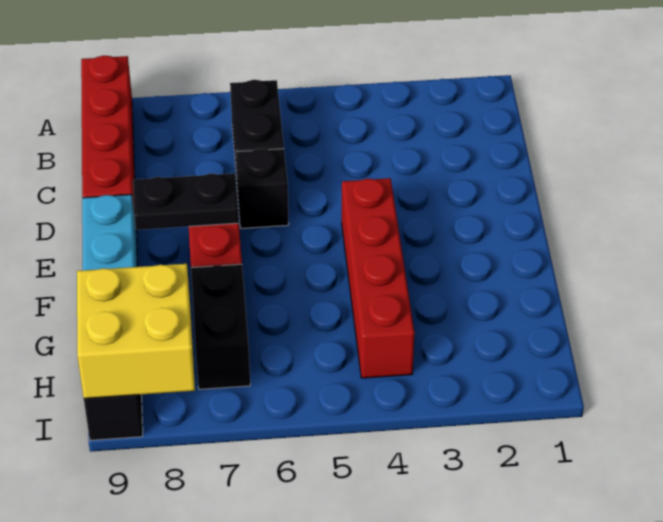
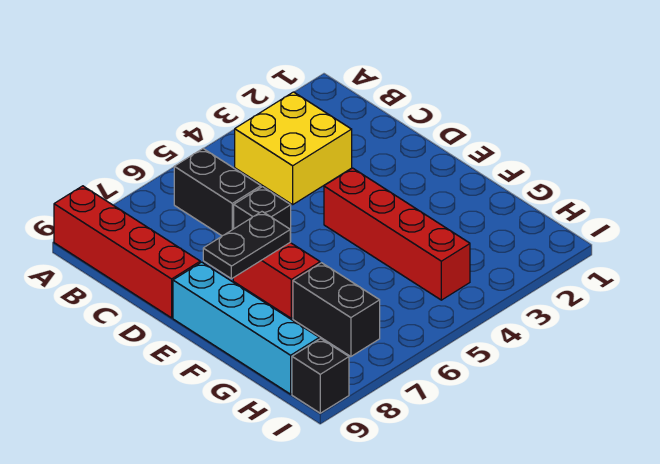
yellow 2x2 brick [77,264,195,398] -> yellow 2x2 brick moved to [235,92,352,205]

